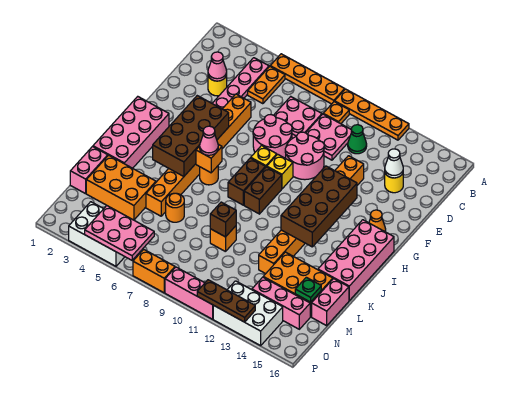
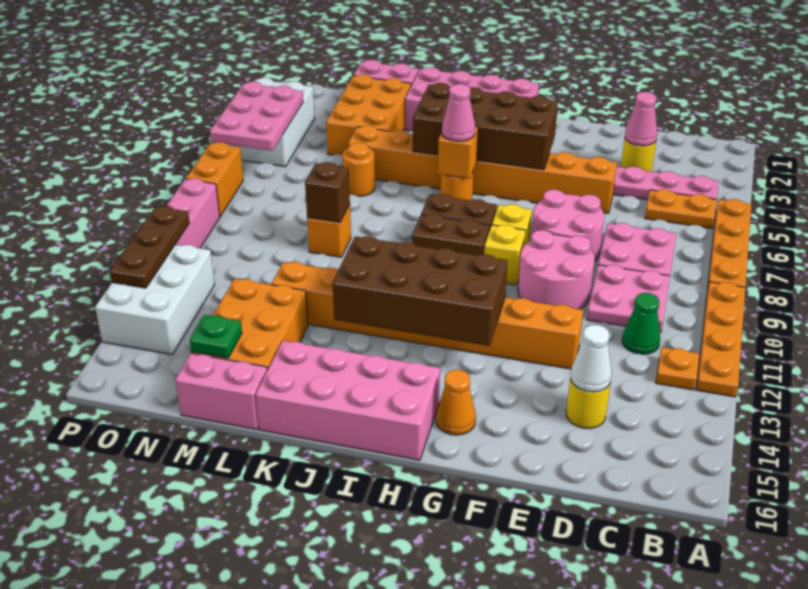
orange 1x1 plate [323,102,349,124] -> orange 1x1 plate moved to [656,347,699,390]
pink 1x3 brick [252,277,310,329] -> none

